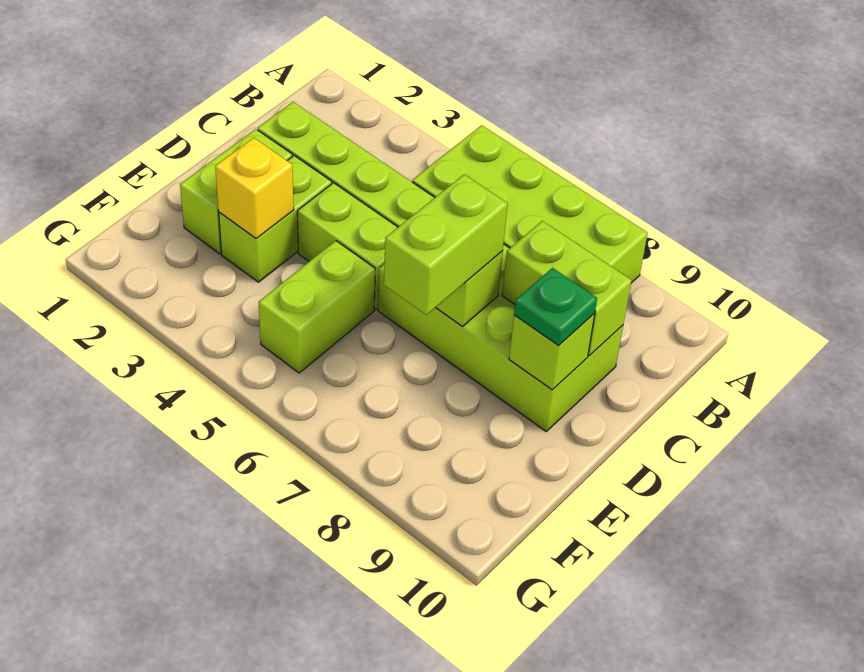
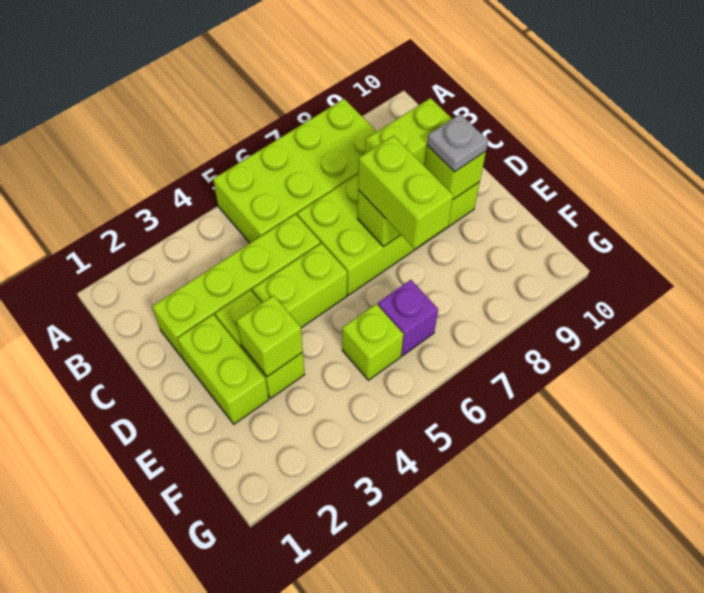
green 1x1 plate [514,268,597,345] -> grey 1x1 plate [427,114,488,172]
yellow 1x1 brick [215,138,294,238] -> lime 1x1 brick [236,295,303,377]
lime 1x2 brick [259,241,375,373] -> lime 1x1 brick [342,304,404,380]
none -> purple 1x1 brick [378,280,438,356]

